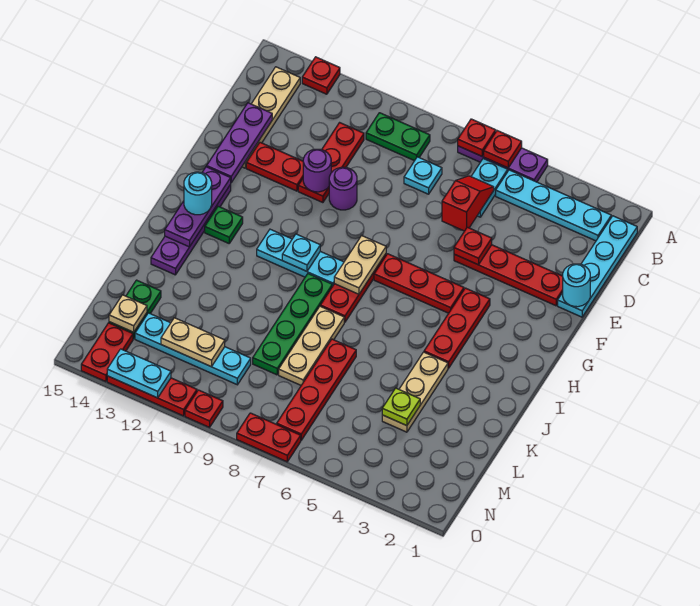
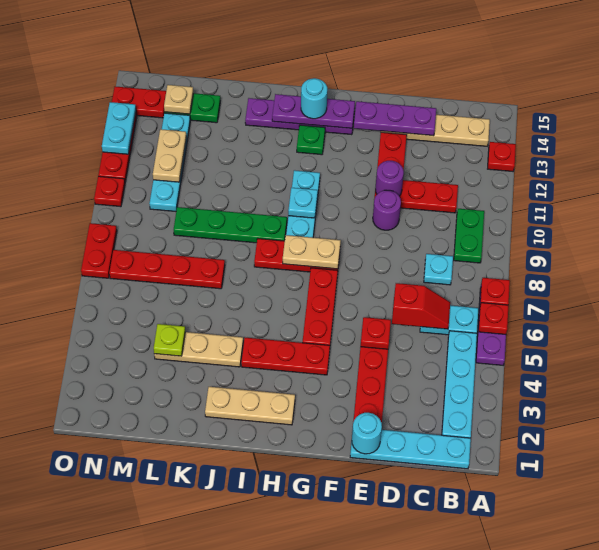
tan 1x3 plate [279,306,344,385] -> tan 1x3 plate moved to [205,387,295,425]

